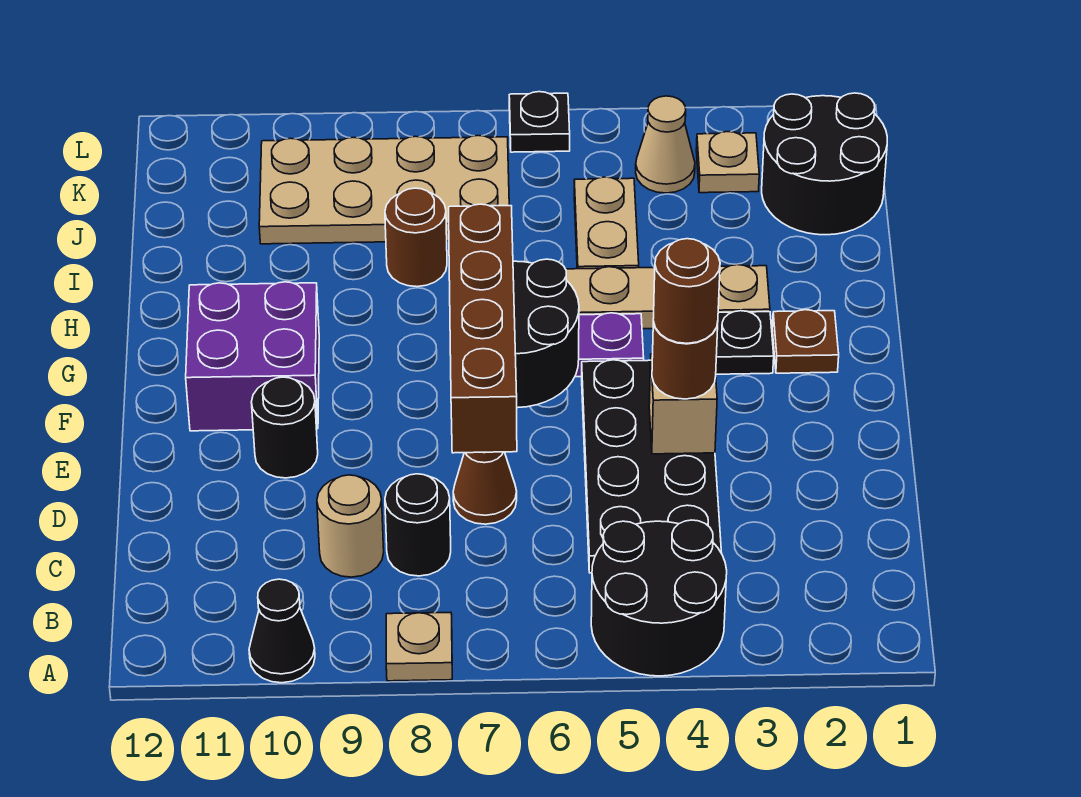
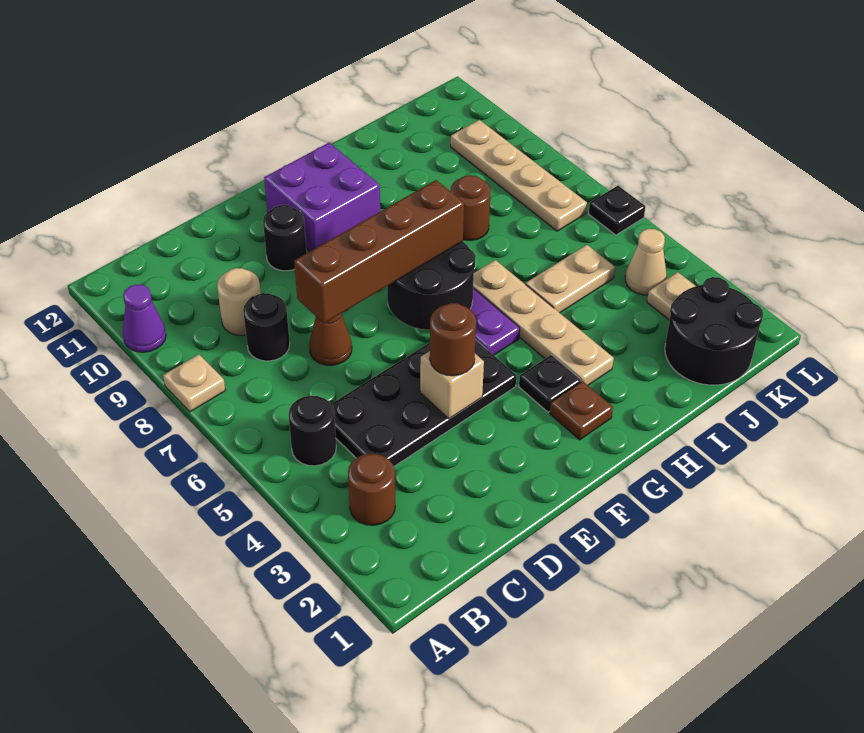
black 2x2 round brick [591,520,727,676] -> black 1x1 round brick [288,396,336,466]
black 1x1 cone [249,579,315,683] -> purple 1x1 cone [123,284,166,352]
brown 1x1 round brick [653,239,720,343] -> brown 1x1 round brick moved to [348,454,395,525]
tan 2x4 plate [259,136,509,244] -> tan 1x4 plate [451,120,587,231]

